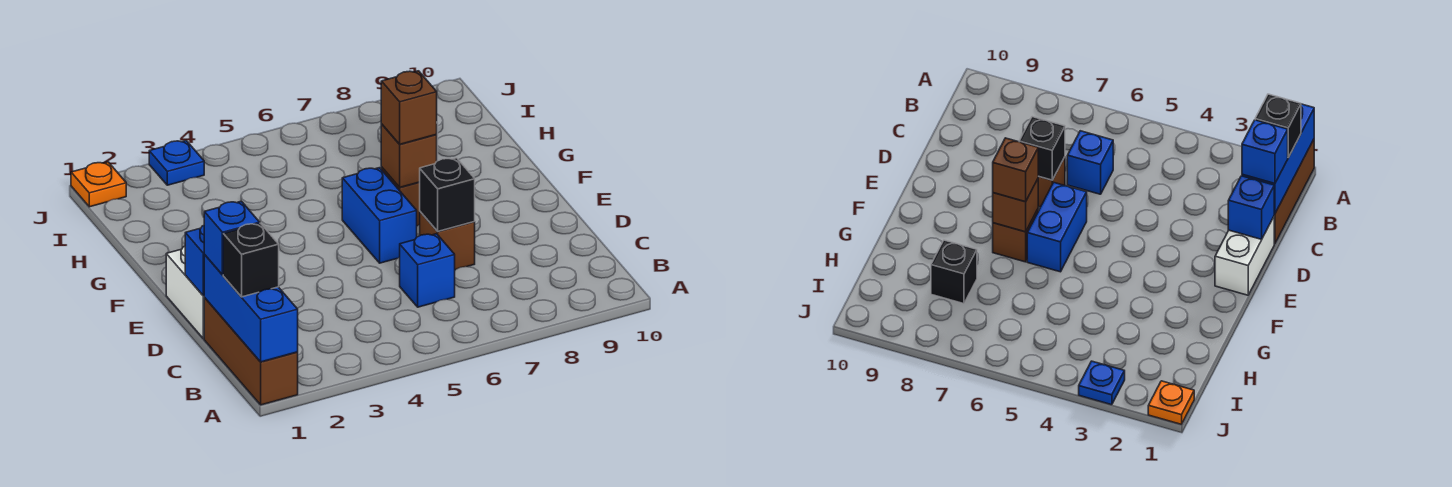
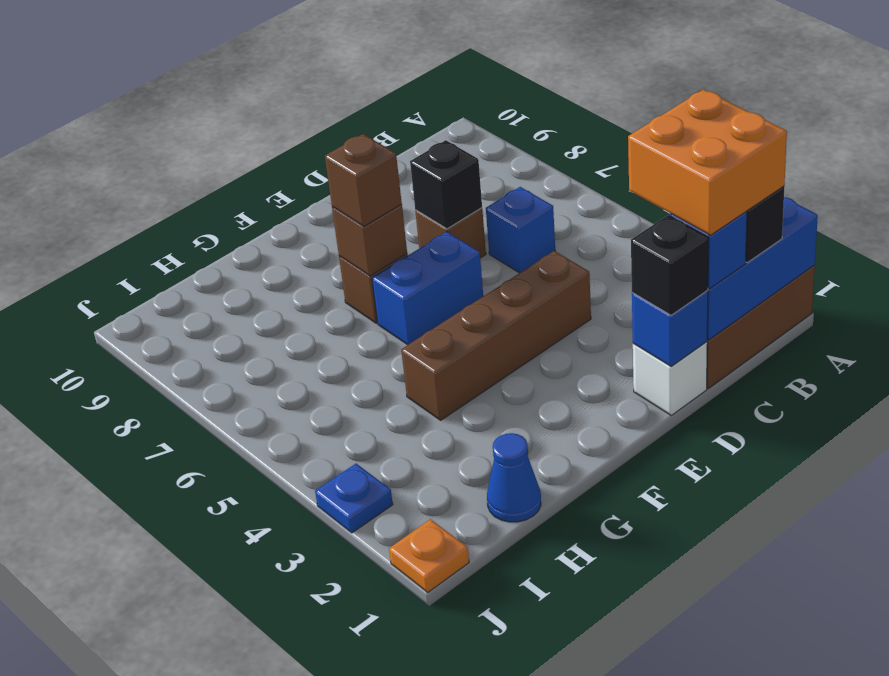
none -> orange 2x2 brick [628,90,787,235]
white 1x2 brick [166,246,204,339] -> white 1x1 brick [633,342,707,415]
none -> brown 1x4 brick [401,251,591,420]
none -> blue 1x1 cone [487,433,541,522]
black 1x1 brick [931,240,977,304] -> black 1x1 brick moved to [631,215,709,315]

